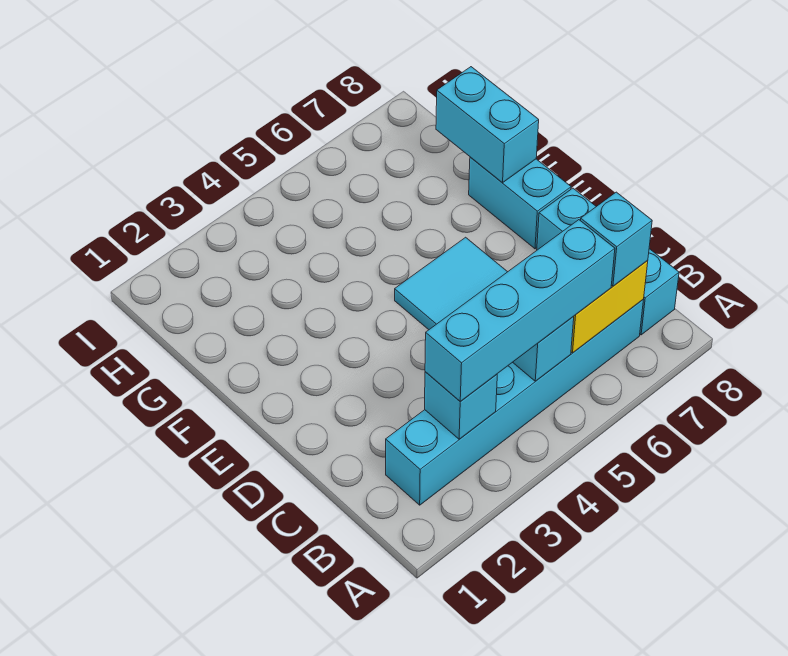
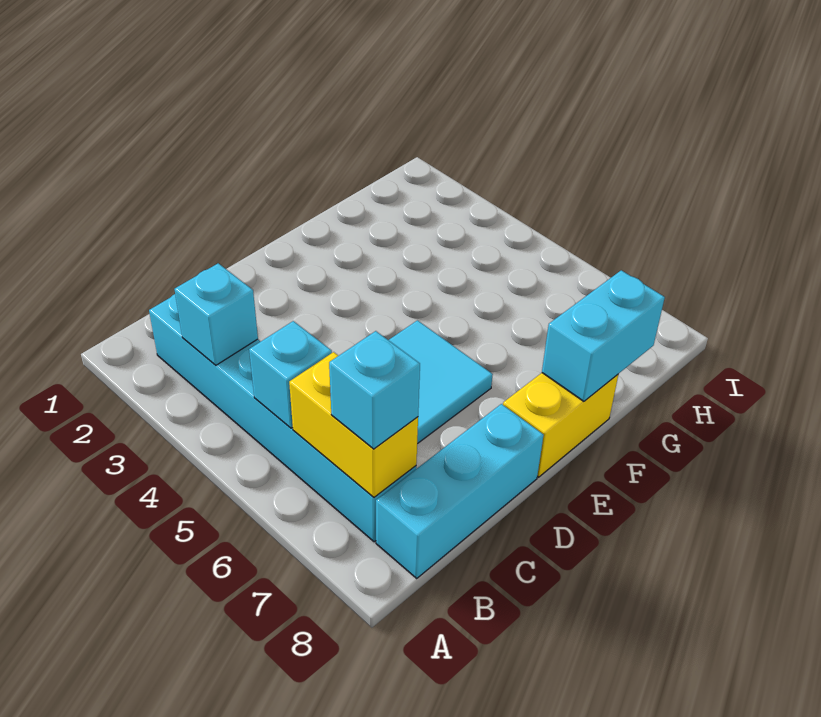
cyan 1x4 brick [425,220,615,402] -> none
cyan 1x2 brick [469,157,571,249] -> yellow 1x2 brick [503,373,618,477]

